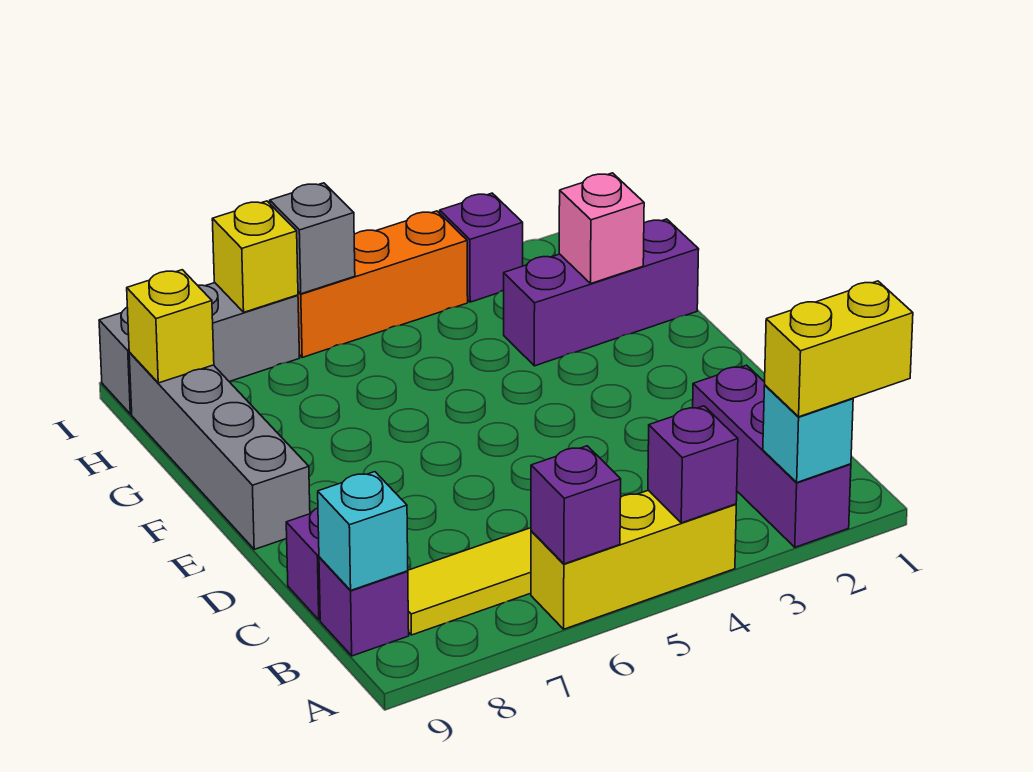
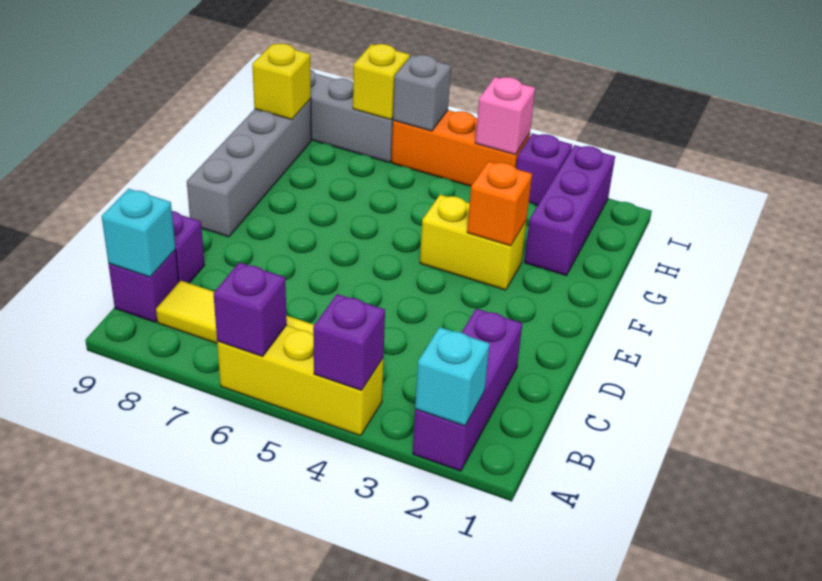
yellow 1x2 brick [765,281,913,417] -> yellow 1x2 brick moved to [420,195,526,290]
none -> orange 1x1 brick [467,161,532,246]
purple 1x3 brick [504,219,699,366] -> purple 1x3 brick turned to [524,145,615,276]
pink 1x1 brick [559,173,644,283] -> pink 1x1 brick moved to [475,77,535,155]

